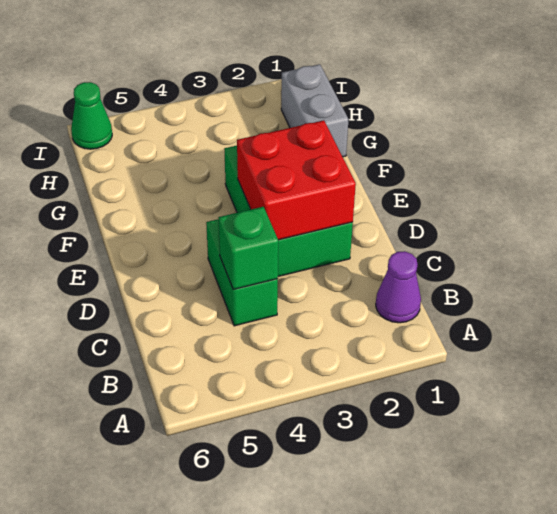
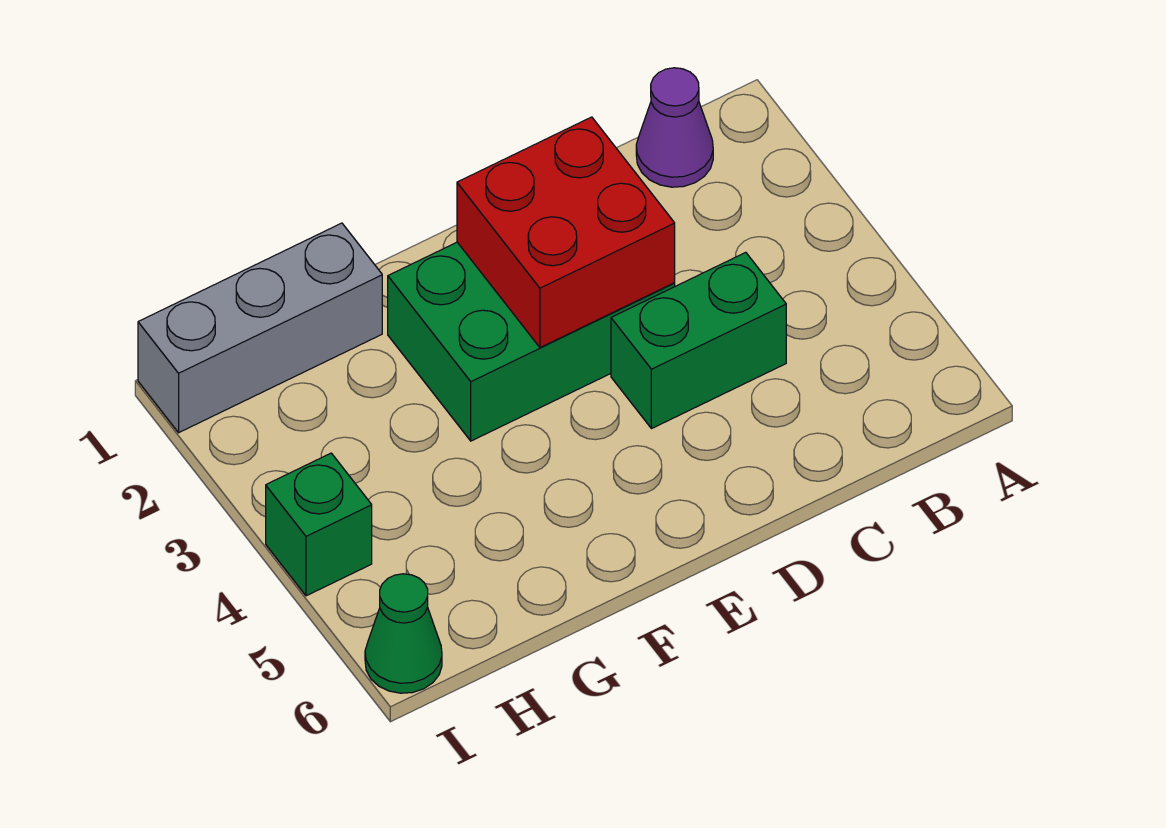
green 1x1 brick [218,207,278,289] -> green 1x1 brick moved to [266,453,372,596]
grey 1x2 brick [281,64,349,157] -> grey 1x3 brick [138,223,382,433]

